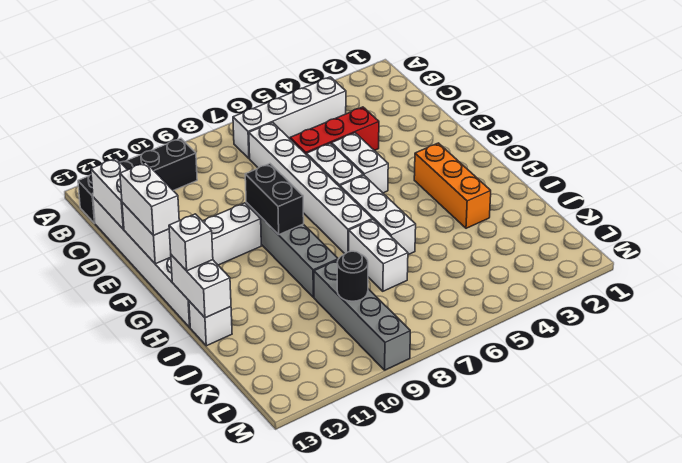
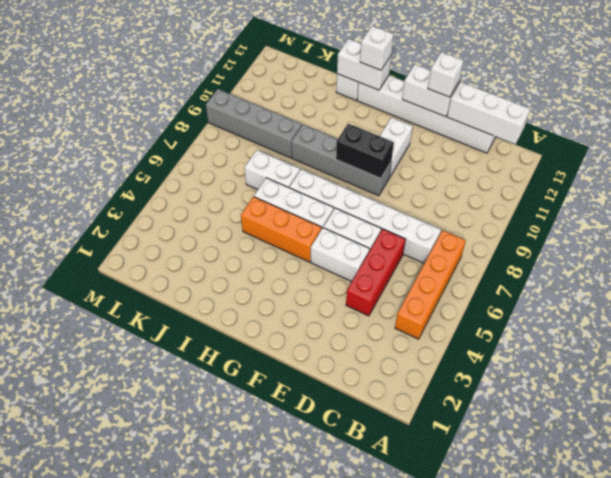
white 1x4 brick [233,77,346,159] -> orange 1x4 brick [395,230,466,339]
black 1x4 brick [78,138,197,223] -> none
white 1x2 brick [91,158,127,229] -> white 1x3 brick [447,82,530,144]
white 1x2 brick [120,163,179,235] -> white 1x1 brick [428,52,463,97]
orange 1x3 brick [414,143,491,228] -> orange 1x3 brick moved to [241,197,322,262]
black 1x1 round brick [337,251,368,301] -> none

